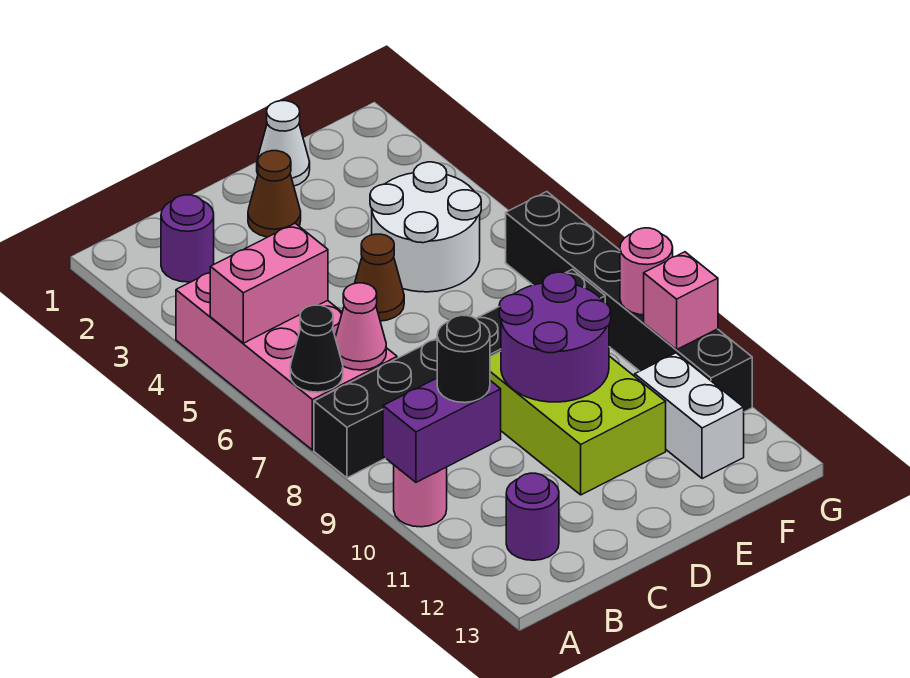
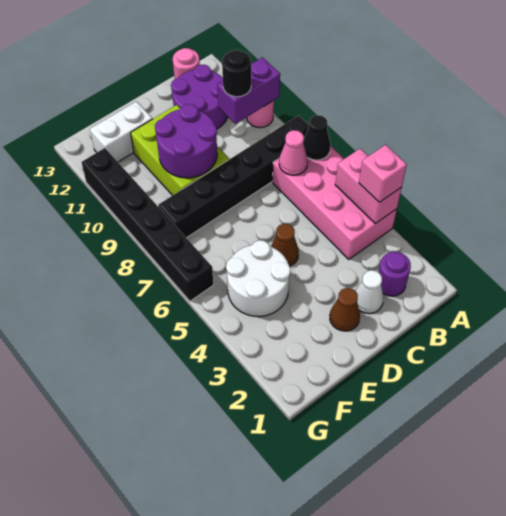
pink 1x2 brick [210,223,328,343] -> pink 1x2 brick turned to [335,149,402,224]
purple 1x1 round brick [506,473,559,560] -> purple 2x2 round brick [171,65,228,129]
white 1x1 cone [257,101,310,186] -> white 1x1 cone moved to [356,270,384,314]
white 1x2 brick [635,353,744,479] -> white 1x2 brick turned to [90,101,153,162]
pink 1x1 round brick [620,228,673,315] -> pink 1x1 round brick moved to [173,48,200,79]
pink 1x1 brick [644,252,718,350] -> pink 1x1 brick moved to [359,145,407,202]

